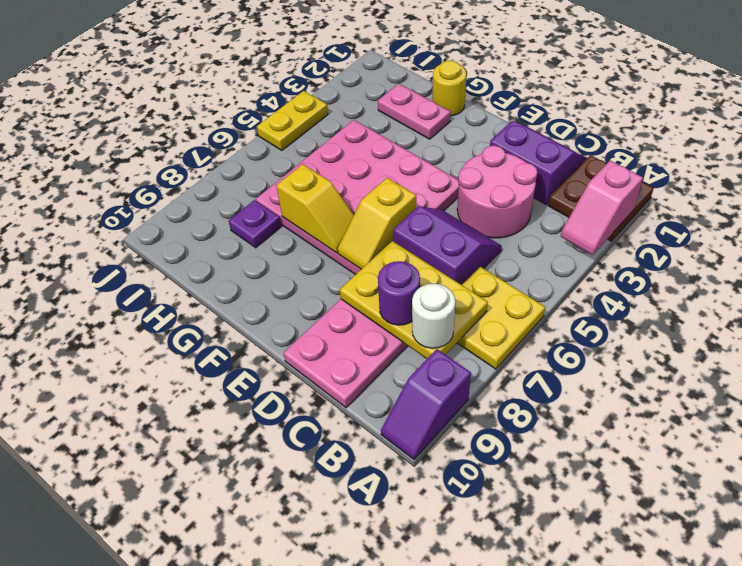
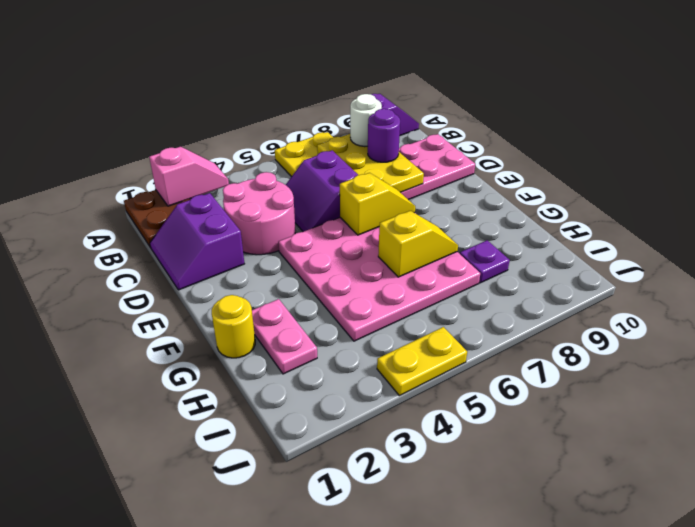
yellow 1x2 slope [277,164,354,253] -> yellow 1x2 slope turned to [378,211,458,277]

